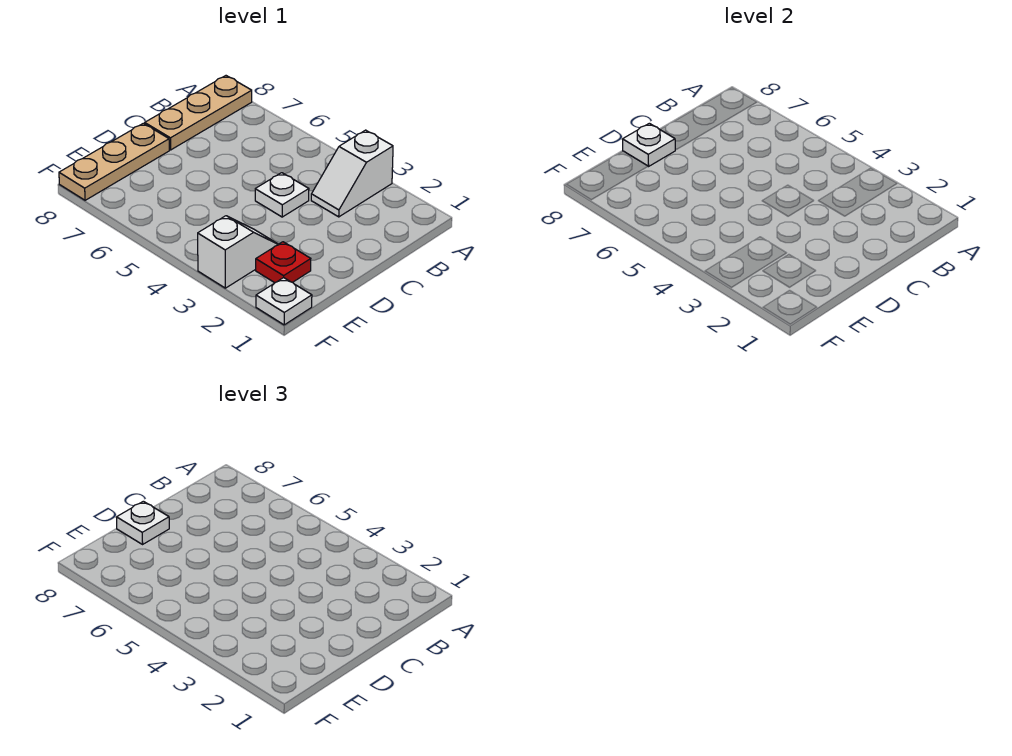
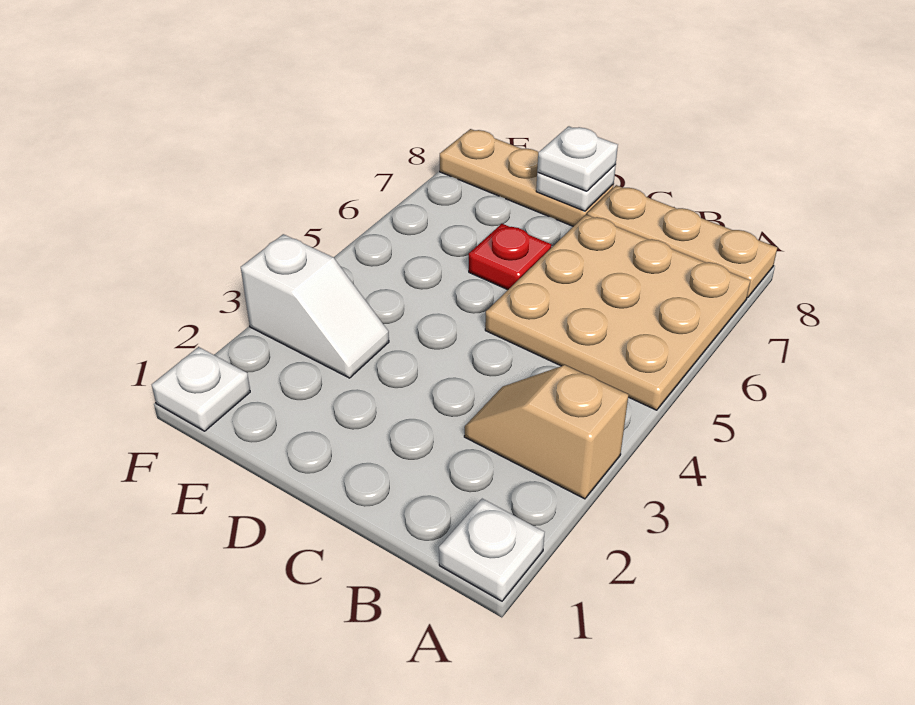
white 1x2 slope [311,130,393,217] -> tan 1x2 slope [464,365,628,499]
none -> tan 3x3 plate [485,215,750,410]
white 1x1 plate [255,173,309,217] -> white 1x1 plate moved to [439,499,545,601]
red 1x1 plate [256,242,311,283] -> red 1x1 plate moved to [469,224,551,290]

